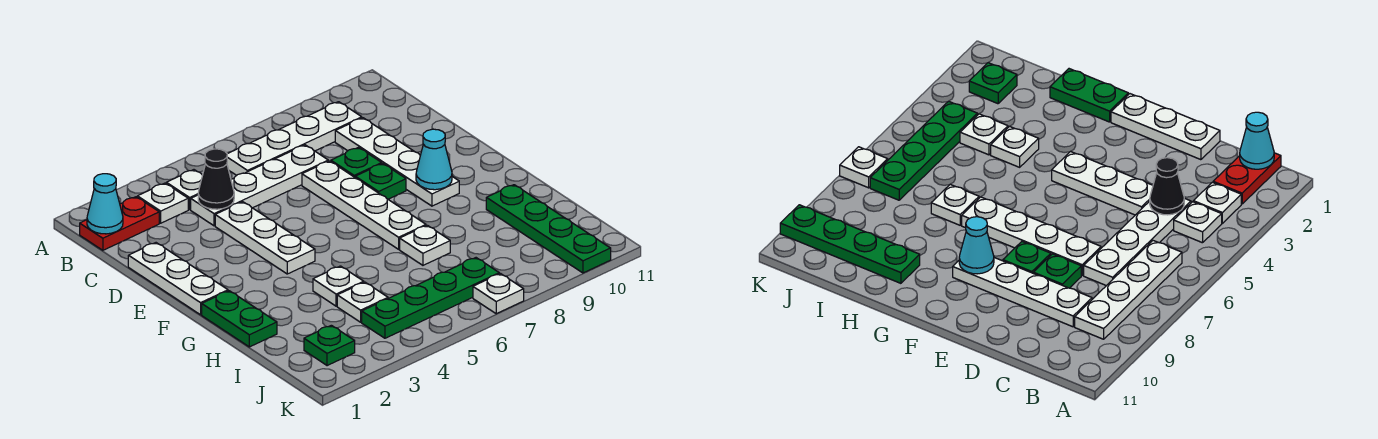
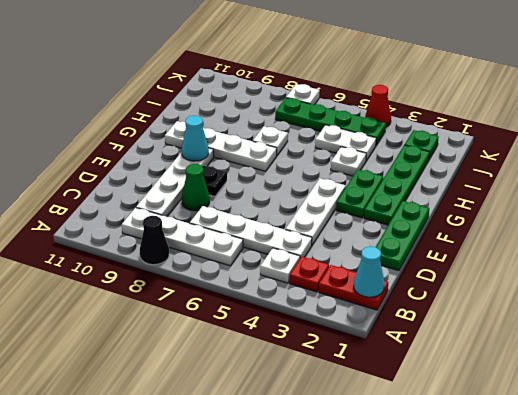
white 1x1 plate [137,183,188,223] -> red 1x1 plate [289,256,329,292]
black 1x1 cone [198,149,234,209] -> black 1x1 cone moved to [140,216,169,265]
white 1x3 plate [128,243,228,315] -> green 1x3 plate [376,201,429,271]
white 1x4 plate [302,161,426,249] -> white 1x4 plate turned to [165,121,277,171]
green 1x1 plate [331,147,382,177] -> green 1x1 cone [182,164,210,211]
green 1x1 plate [355,164,406,199] -> black 1x1 plate [202,165,227,197]
green 1x2 plate [202,291,277,347] -> green 1x2 plate moved to [336,169,383,218]
green 1x4 plate [486,185,611,273] -> green 1x4 plate moved to [364,145,430,225]
white 1x1 plate [337,282,388,322] -> white 1x2 plate [315,125,376,161]
none -> red 1x1 cone [365,85,391,127]

